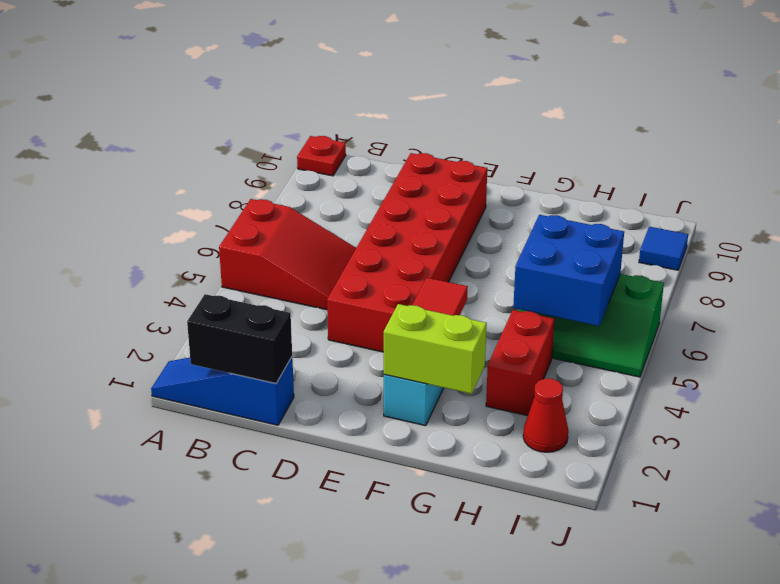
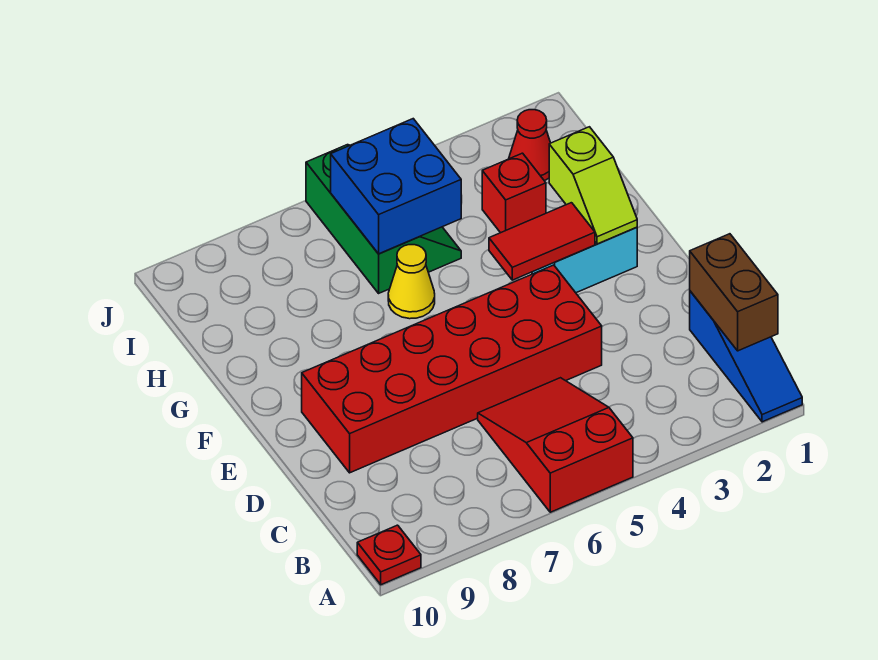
black 1x2 brick [187,294,292,383] -> brown 1x2 brick [690,234,778,351]
lime 1x2 brick [384,304,487,394] -> lime 1x2 slope [549,127,637,244]
none -> yellow 1x1 cone [388,245,435,319]
red 1x2 brick [486,310,554,416] -> red 1x1 brick [482,153,546,233]
blue 1x1 tile [639,227,688,270] -> none

